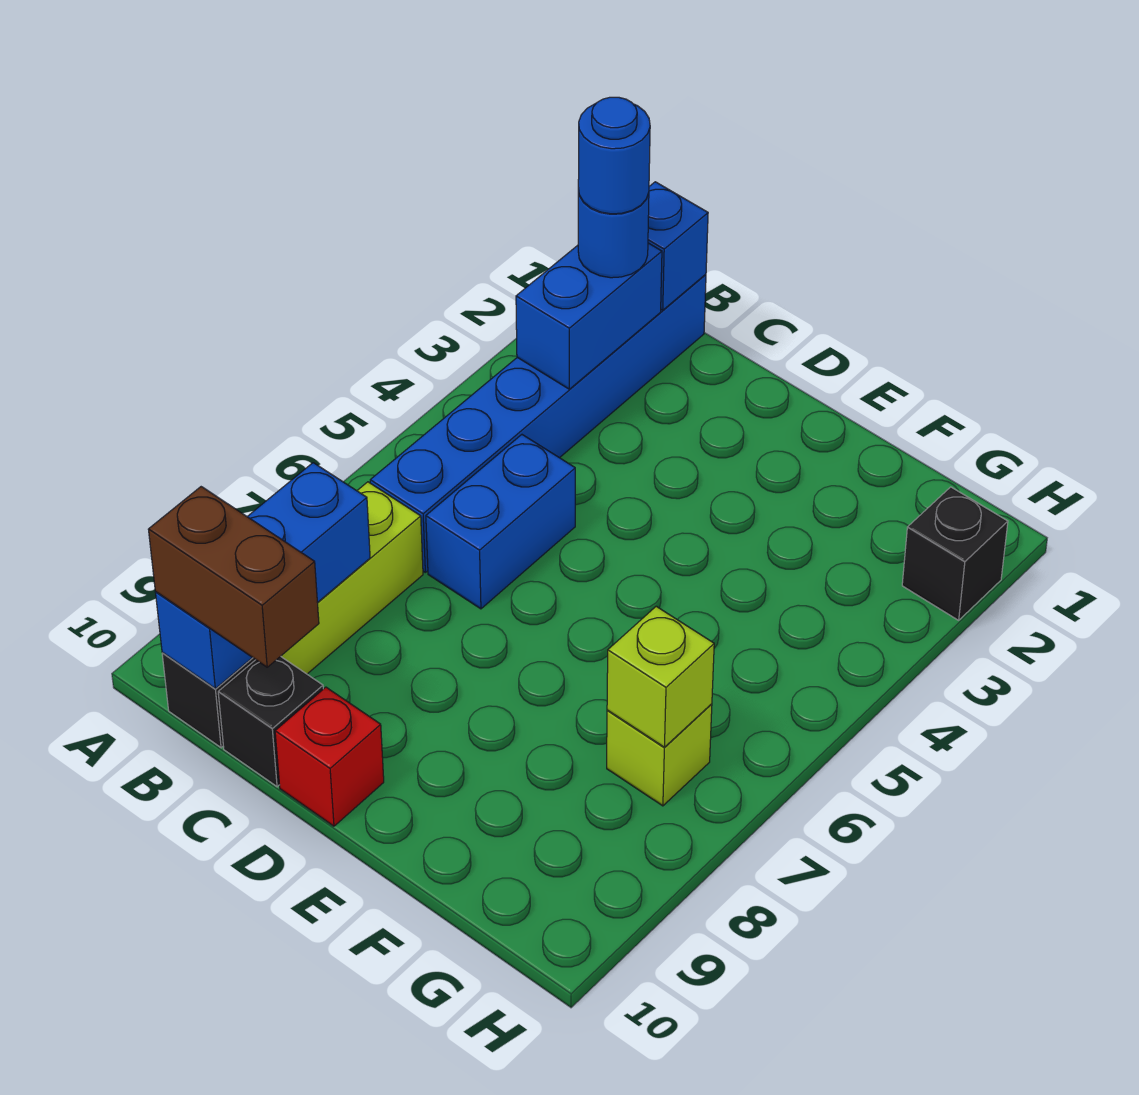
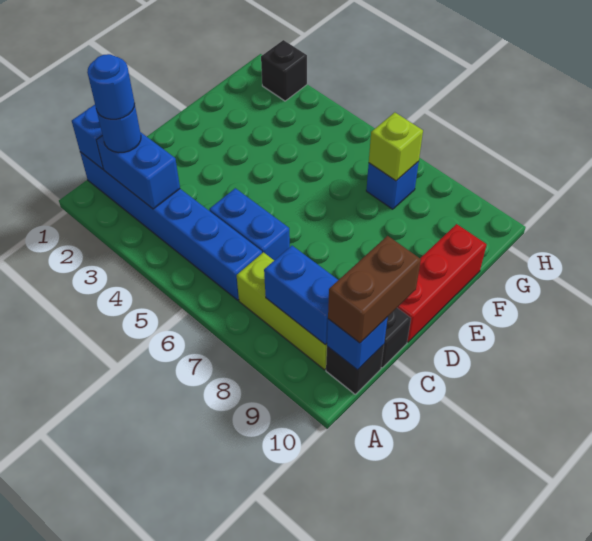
red 1x1 brick [275,687,384,826] -> red 1x3 brick [397,224,487,342]
lime 1x1 brick [607,704,712,806] -> blue 1x1 brick [366,162,419,209]

